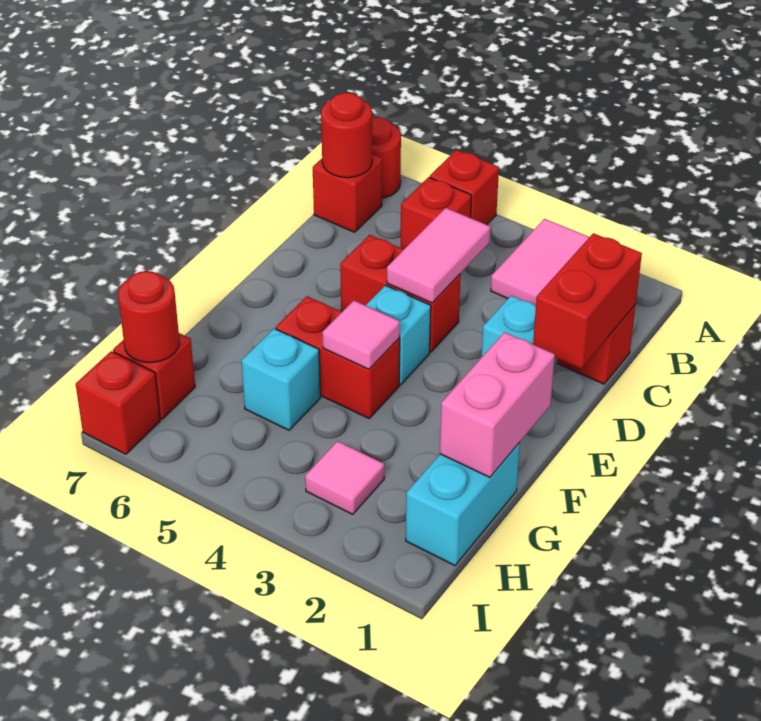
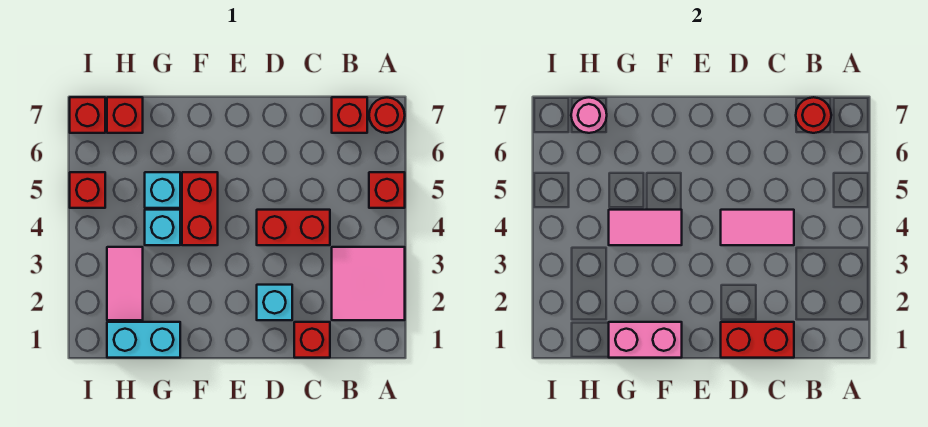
red 1x1 brick [401,177,471,249] -> red 1x1 brick moved to [70,172,105,208]
red 1x2 brick [340,235,461,352] -> red 1x2 brick turned to [257,210,330,245]
cyan 1x1 brick [366,285,431,385] -> cyan 1x1 brick moved to [145,210,180,245]
pink 1x1 tile [322,300,400,369] -> pink 1x2 tile [609,210,682,245]
pink 1x1 tile [305,441,384,514] -> pink 1x2 tile [107,247,143,320]
red 1x1 round brick [118,271,180,363] -> pink 1x1 round brick [571,98,607,133]

